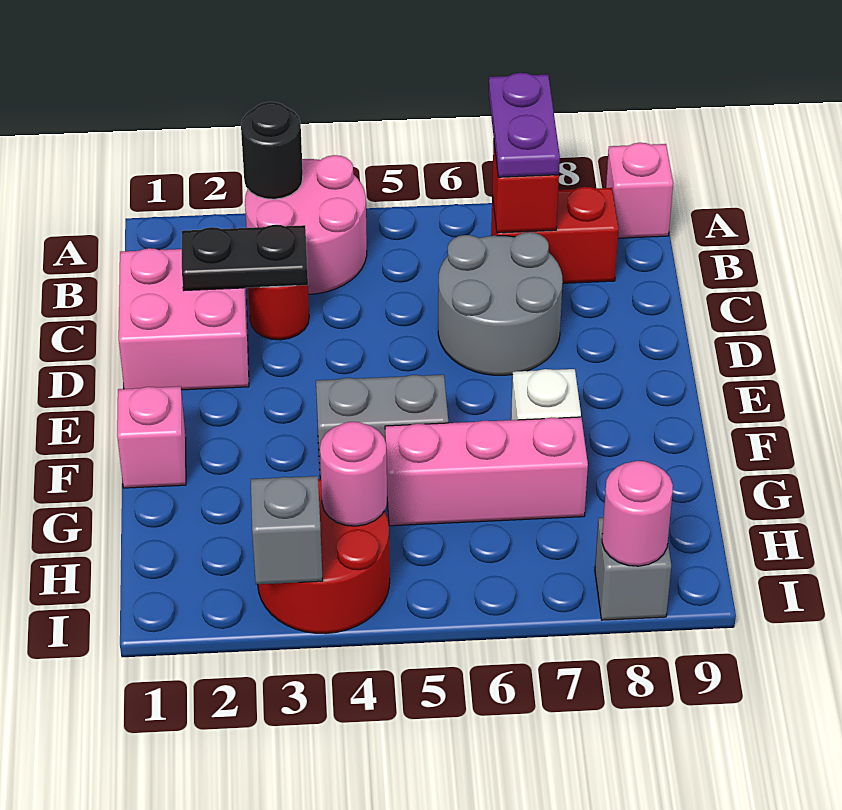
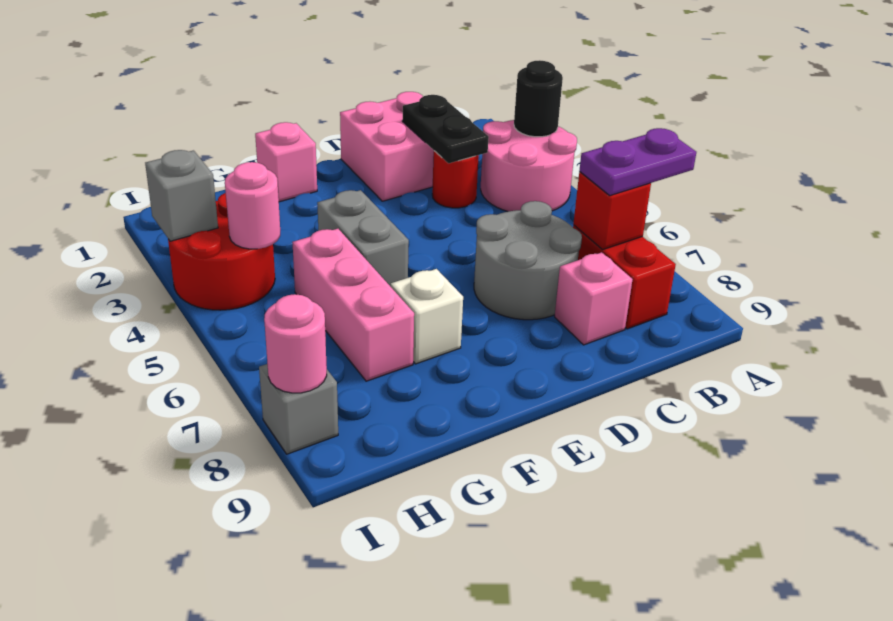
pink 1x1 brick [606,143,673,238] -> pink 1x1 brick moved to [555,252,633,345]

